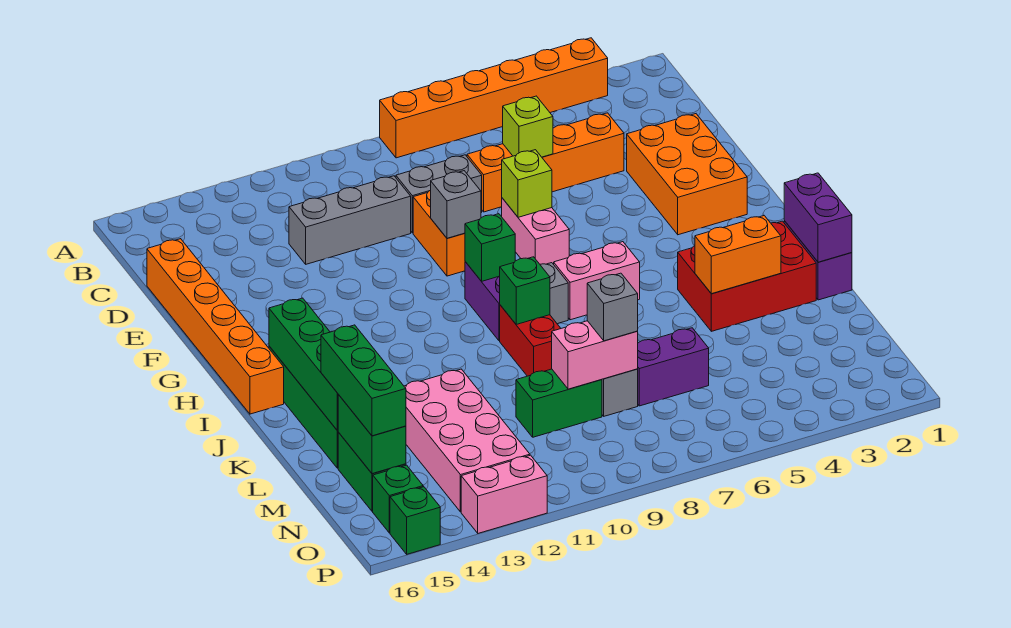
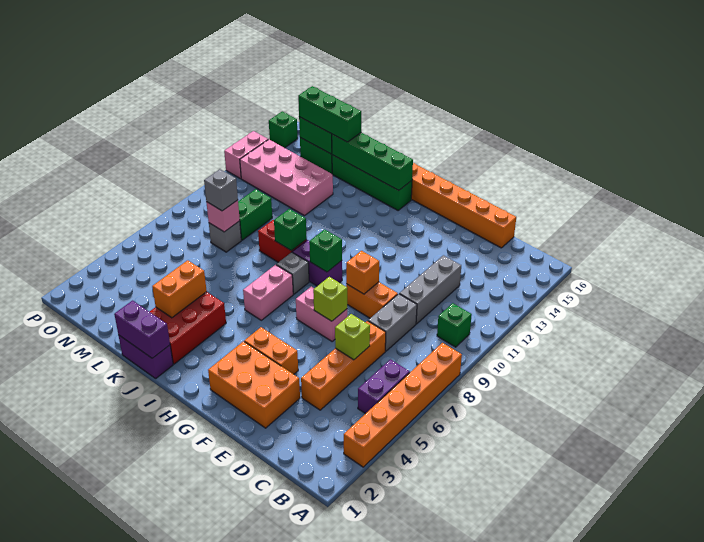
none -> orange 1x2 brick [244,327,298,374]
grey 1x1 brick [431,171,481,238] -> orange 1x1 brick [346,251,379,294]
purple 1x2 brick [638,328,709,406] -> purple 1x2 brick moved to [358,360,410,414]
pink 1x2 brick [552,321,638,389] -> pink 1x1 brick [206,200,240,232]
green 1x1 brick [373,465,423,533] -> green 1x1 brick moved to [437,303,472,347]

